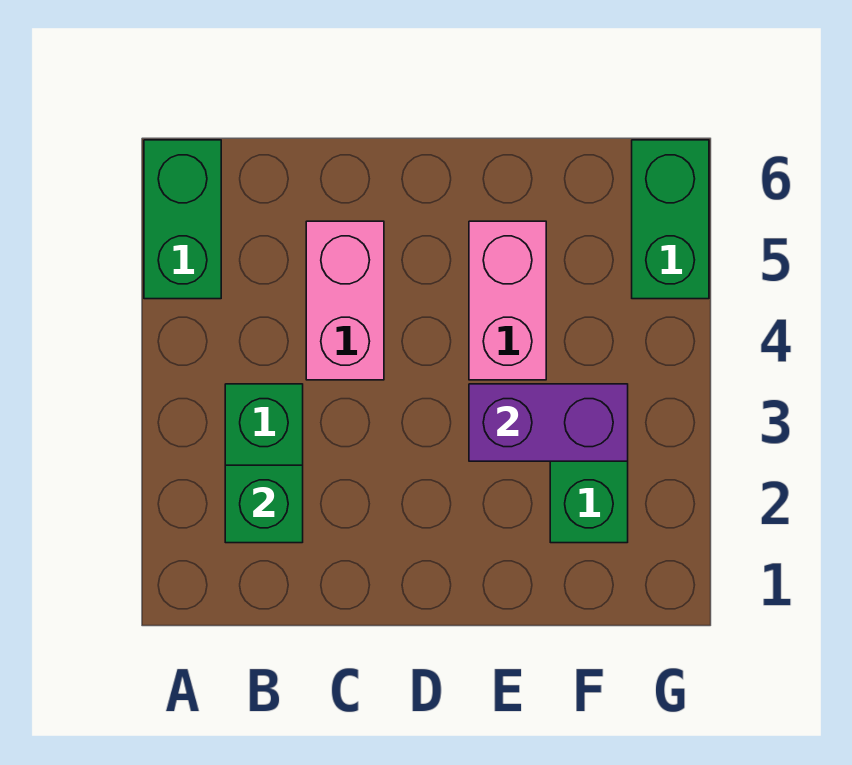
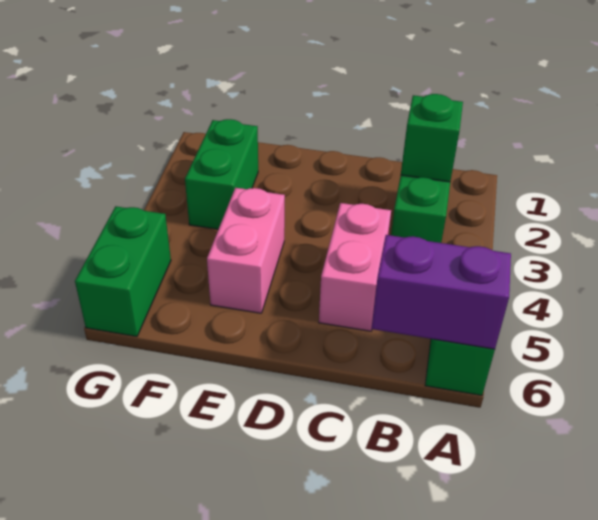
purple 1x2 brick [469,384,628,461] -> purple 1x2 brick moved to [371,235,511,349]

